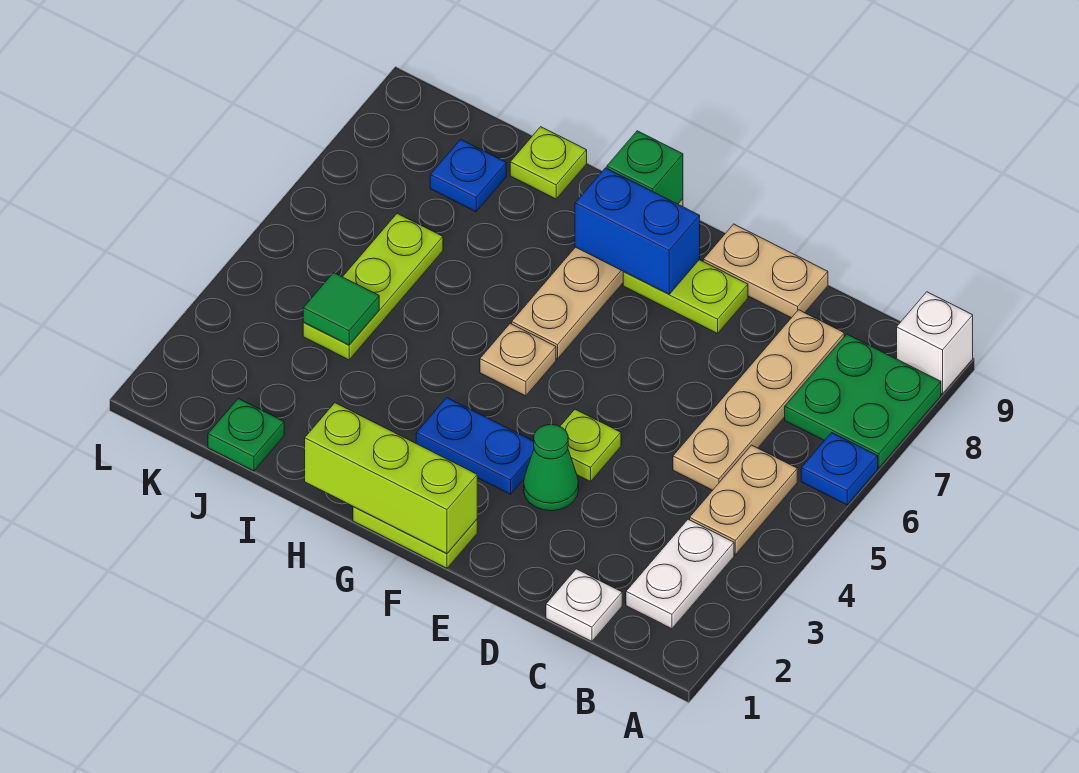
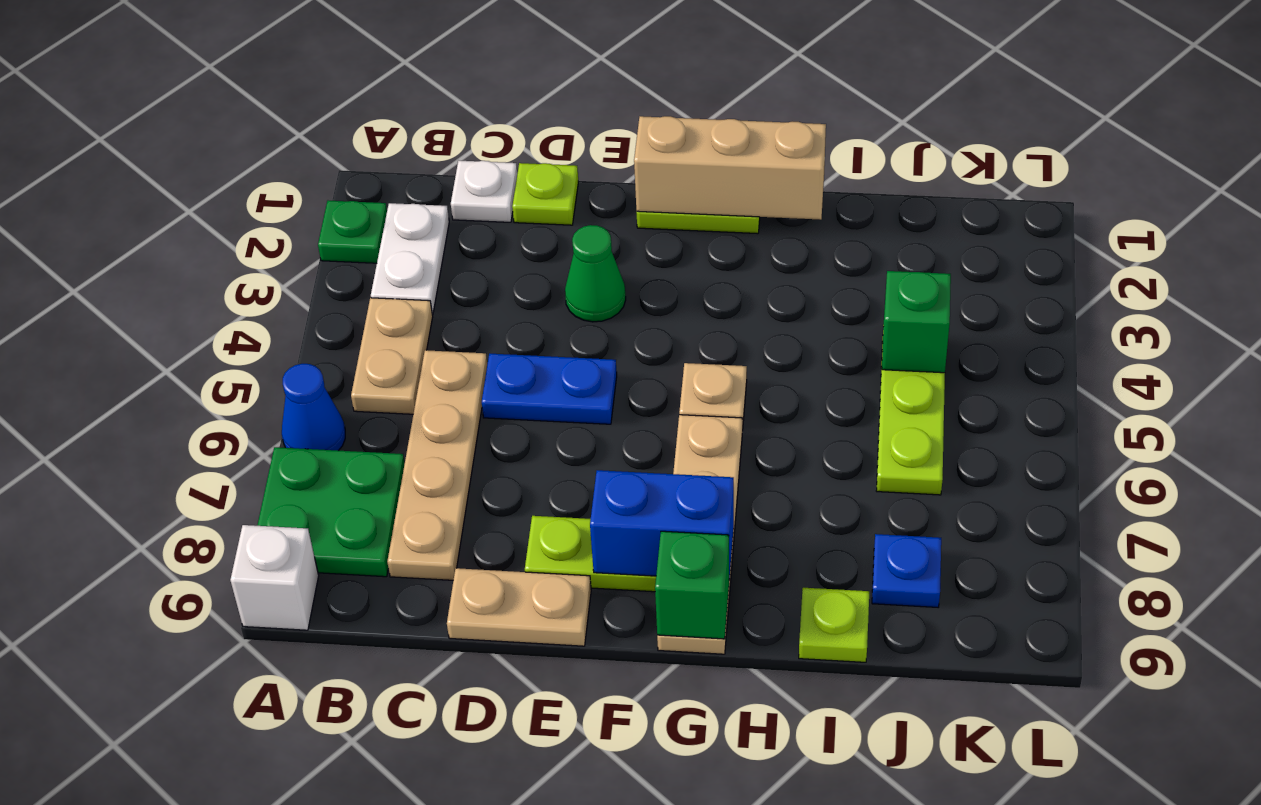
blue 1x1 plate [801,433,878,505] -> blue 1x1 cone [282,364,345,451]
lime 1x1 plate [560,409,621,482] -> lime 1x1 plate moved to [512,163,578,225]
lime 1x3 brick [305,403,477,553] -> tan 1x3 brick [634,116,826,220]
blue 1x2 plate [416,398,534,494] -> blue 1x2 plate moved to [482,354,617,424]
green 1x1 plate [208,398,284,471] -> green 1x1 plate moved to [318,201,387,263]
green 1x1 tile [303,273,379,345] -> green 1x1 brick [882,271,951,373]

